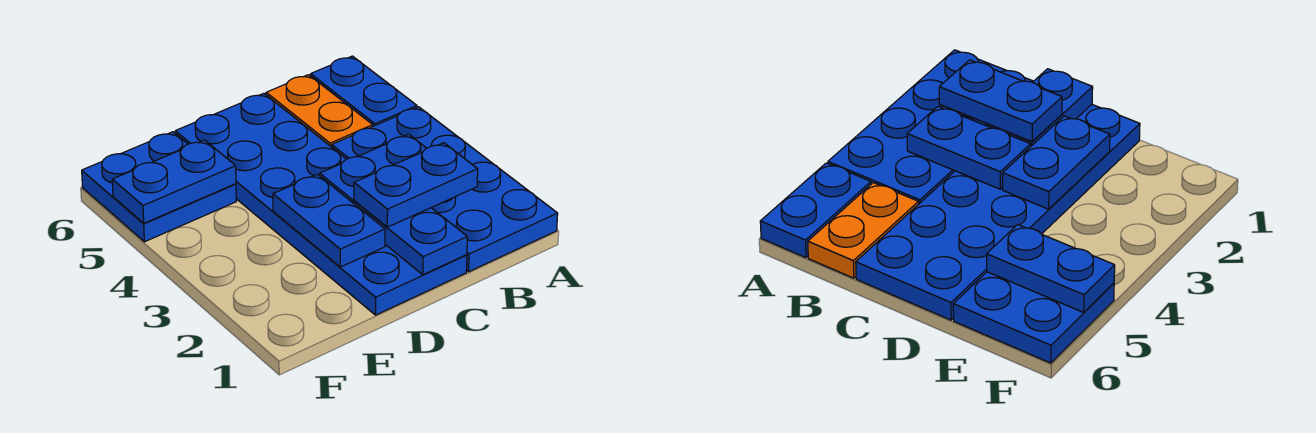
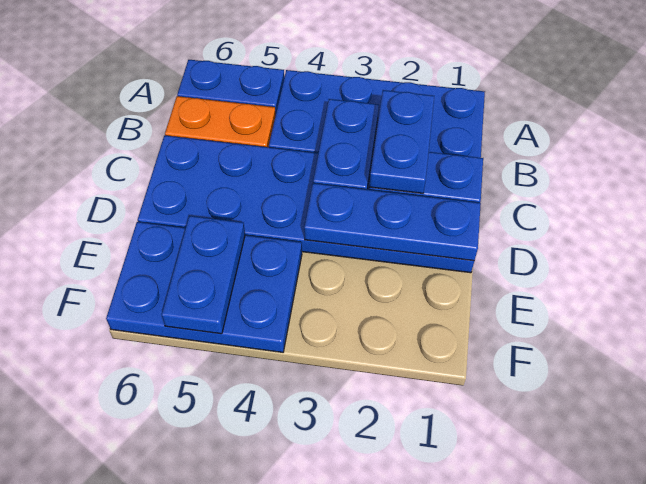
blue 1x2 plate [273,174,385,267] -> blue 1x3 plate [304,183,481,261]
blue 2x2 plate [82,132,236,242] -> blue 2x3 plate [106,222,302,352]

